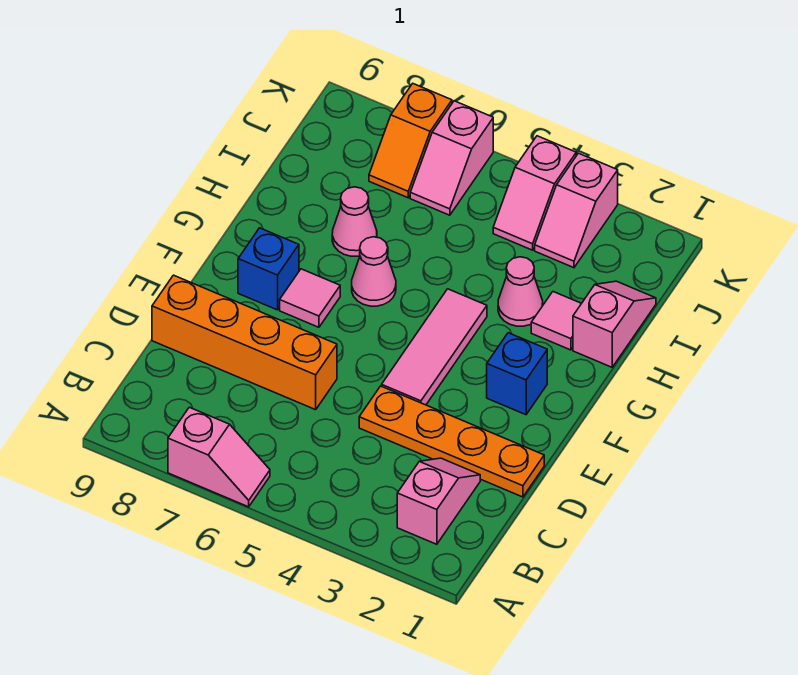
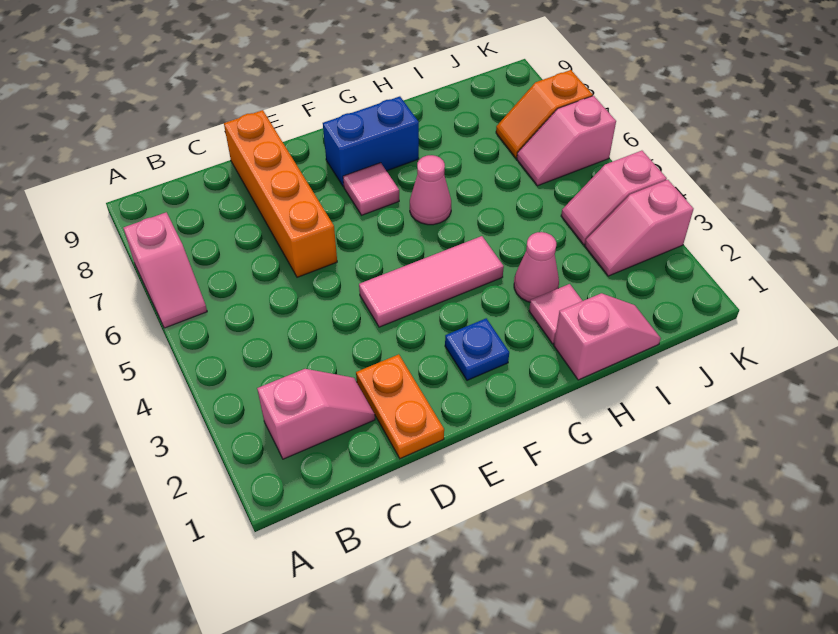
orange 1x4 plate [359,386,544,497] -> orange 1x2 plate [356,354,444,459]
blue 1x1 brick [487,333,547,415] -> blue 1x1 plate [445,318,509,380]
blue 1x1 brick [238,228,299,310] -> blue 1x2 brick [323,96,419,187]
pink 1x1 cone [332,187,377,256] -> none

